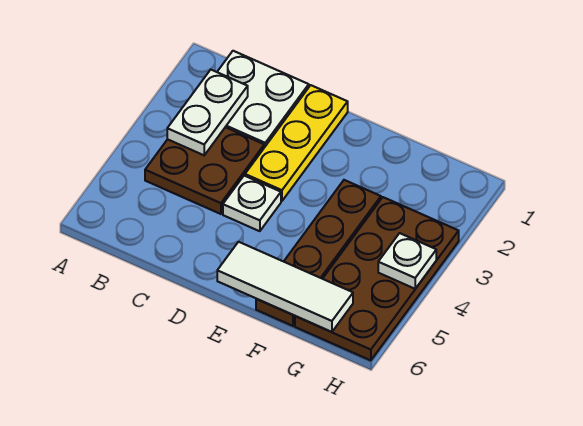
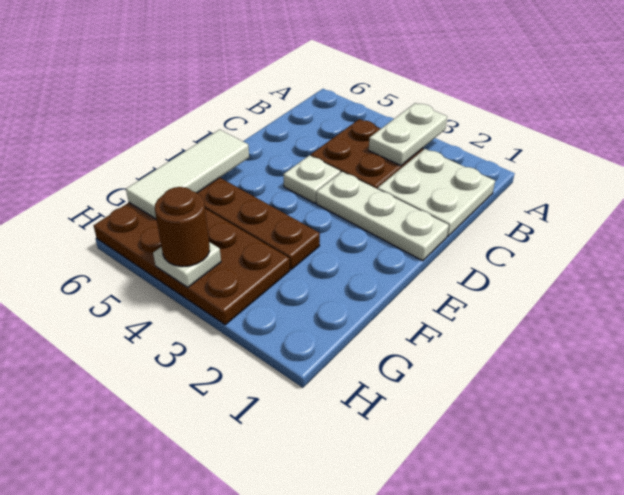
white 1x2 plate [167,70,248,155] -> white 1x2 plate turned to [369,103,447,166]
yellow 1x3 plate [245,85,348,201] -> white 1x3 plate [316,172,449,261]
none -> brown 1x1 round brick [155,187,210,267]

